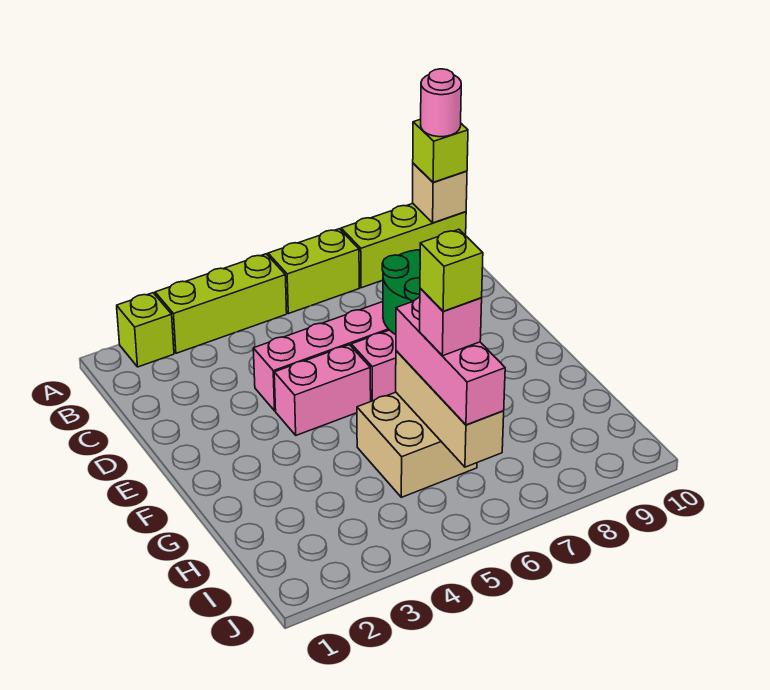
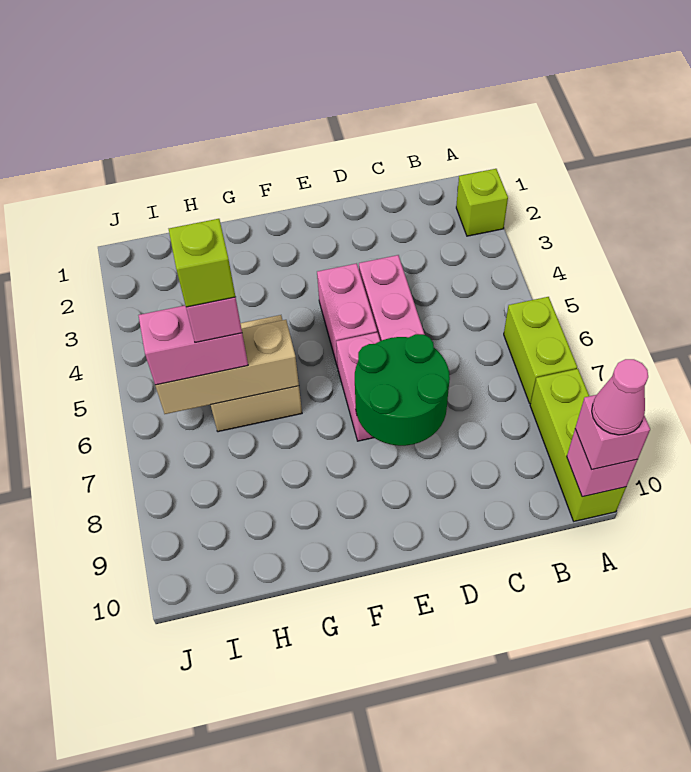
lime 1x3 brick [155,254,287,353] -> none
tan 1x1 brick [413,163,467,223] -> pink 1x1 brick [567,429,637,497]
lime 1x1 brick [413,119,468,182] -> pink 1x1 brick [575,395,650,470]
pink 1x1 round brick [421,69,461,137] -> pink 1x1 cone [592,359,648,435]
pink 1x3 brick [396,297,505,425] -> pink 1x2 brick [138,306,248,385]

